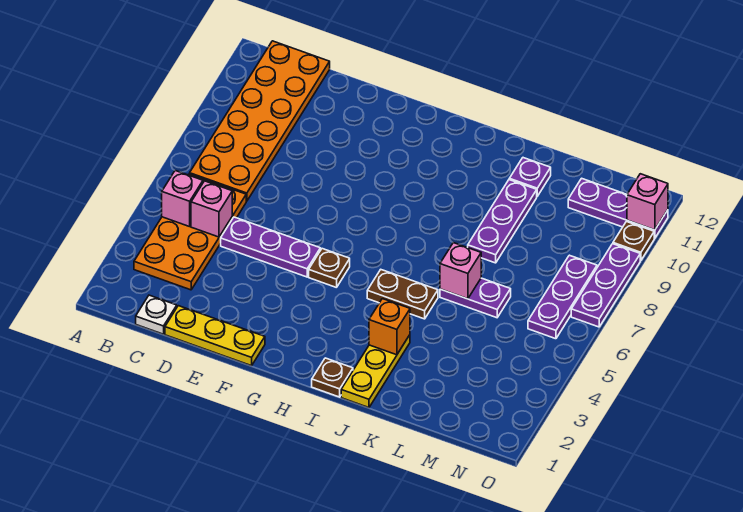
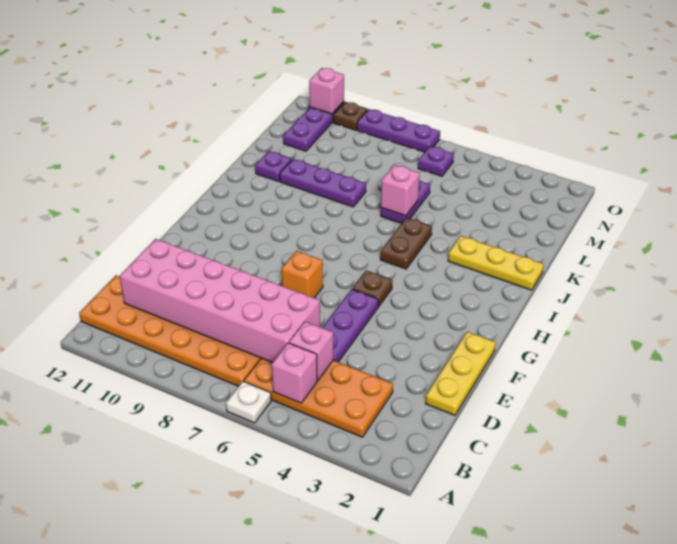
white 1x1 plate [136,295,177,334] -> white 1x1 plate moved to [226,381,271,423]
none -> pink 2x6 brick [120,239,320,363]
brown 1x1 plate [312,358,353,397] -> none
orange 1x1 brick [369,299,410,355] -> orange 1x1 brick moved to [282,251,323,298]
purple 1x3 plate [528,255,597,339] -> purple 1x1 plate [418,146,454,176]

